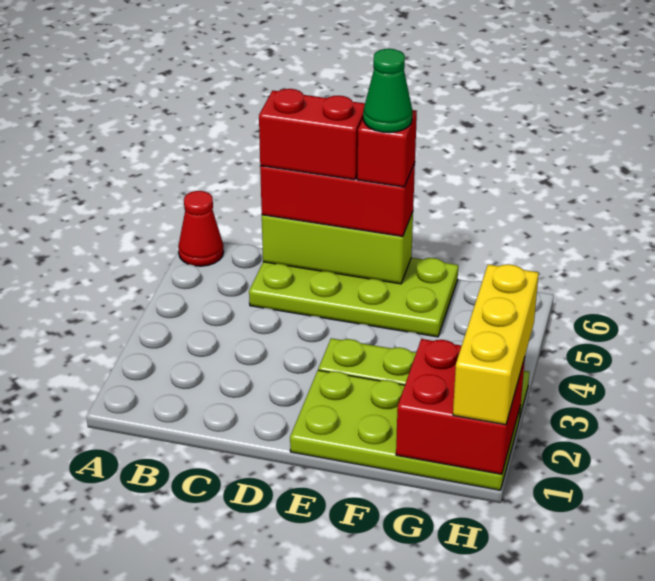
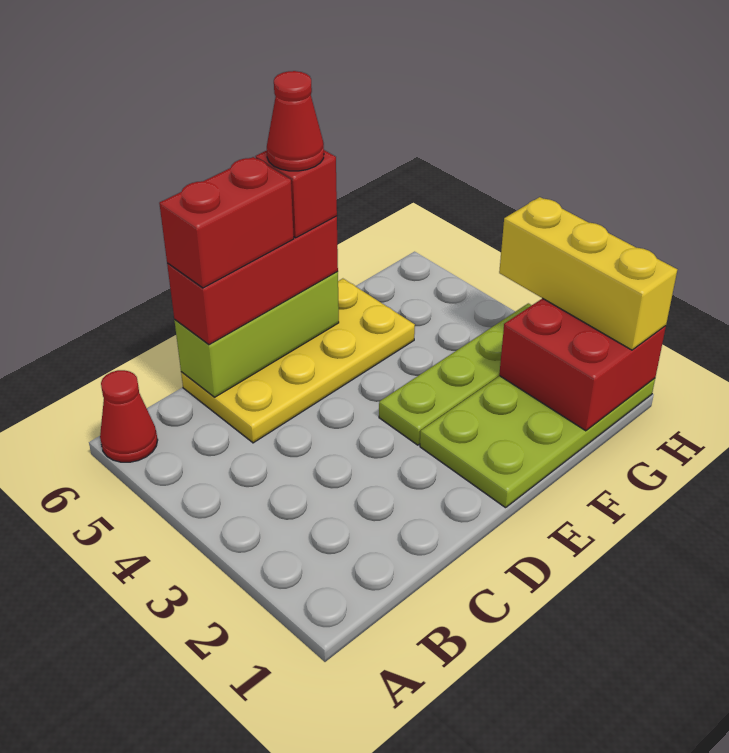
lime 2x4 plate [249,258,458,337] -> yellow 2x4 plate [181,279,415,443]
green 1x1 cone [363,49,412,133] -> red 1x1 cone [267,71,324,171]

